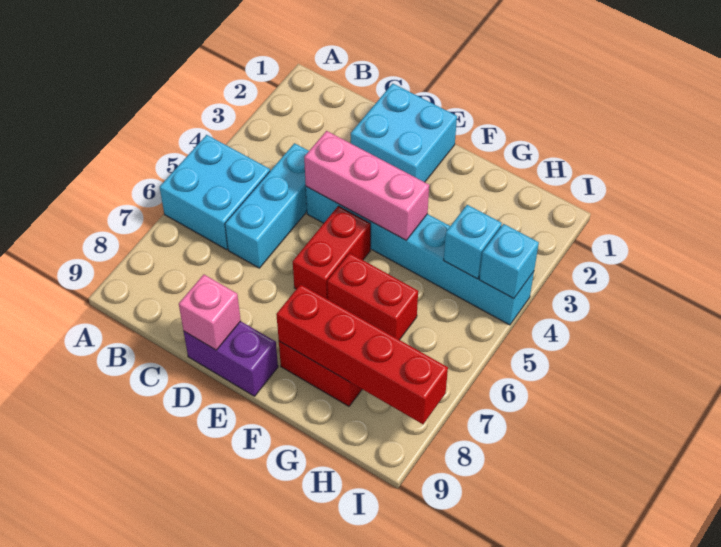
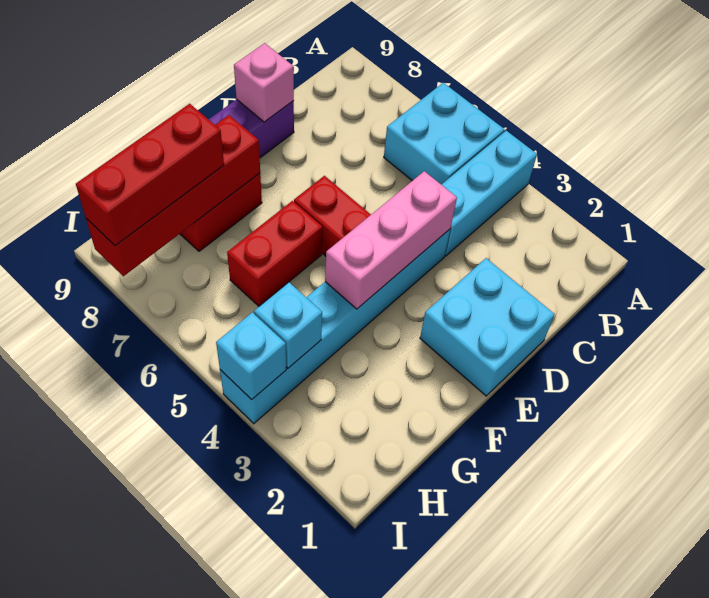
cyan 1x3 brick [225,143,309,268] -> cyan 1x3 brick turned to [441,131,537,256]
none -> red 1x3 brick [76,104,224,246]

